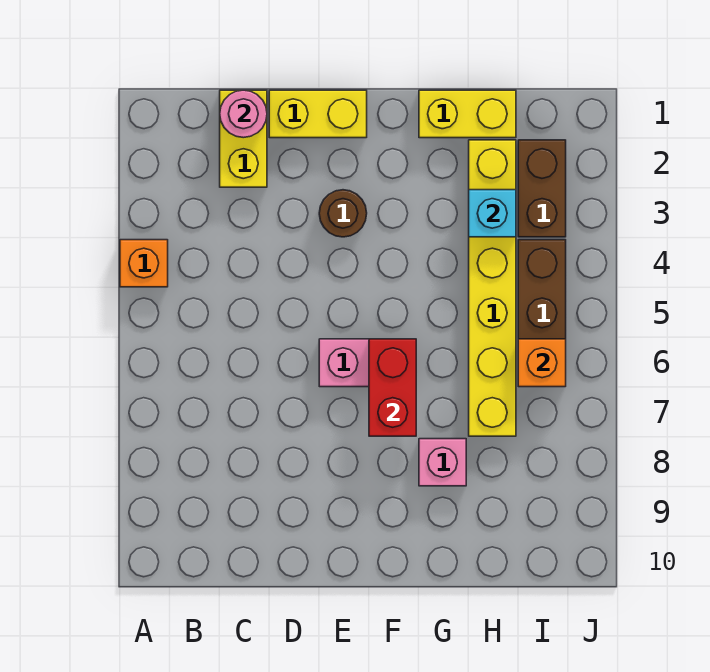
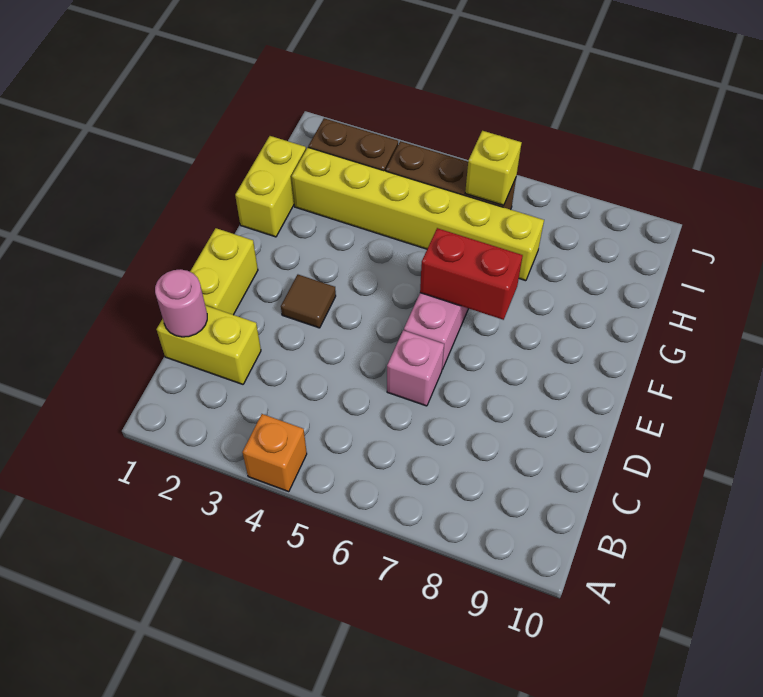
brown 1x1 round brick [319,190,367,237] -> brown 1x1 tile [281,275,336,328]
pink 1x1 brick [419,439,466,486] -> pink 1x1 brick moved to [387,330,444,406]
cyan 1x1 brick [469,190,516,237] -> none
orange 1x1 brick [518,339,566,387] -> yellow 1x1 brick [465,131,522,205]

